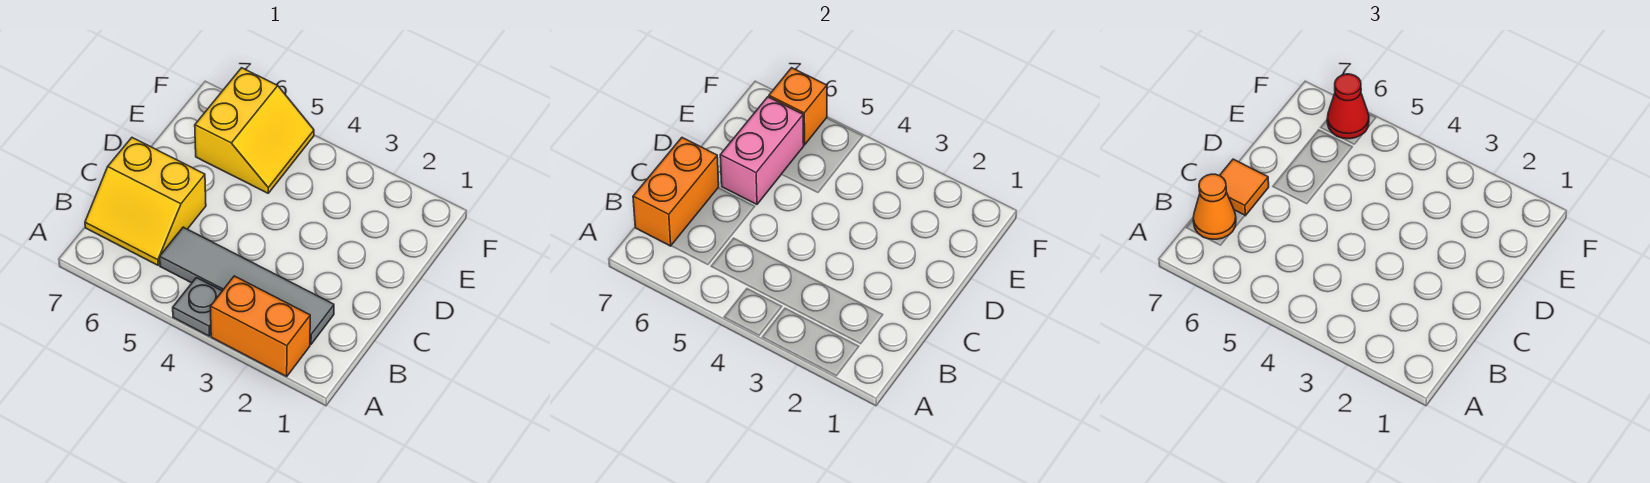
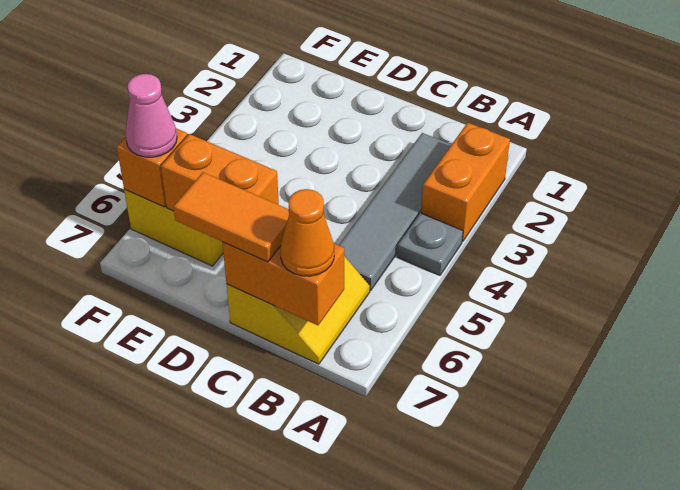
orange 1x1 tile [1219,159,1269,216] -> orange 1x2 tile [174,172,289,262]
pink 1x2 brick [720,97,804,204] -> orange 1x2 brick [161,134,279,211]
red 1x1 cone [1327,74,1369,139] -> pink 1x1 cone [125,74,177,157]

